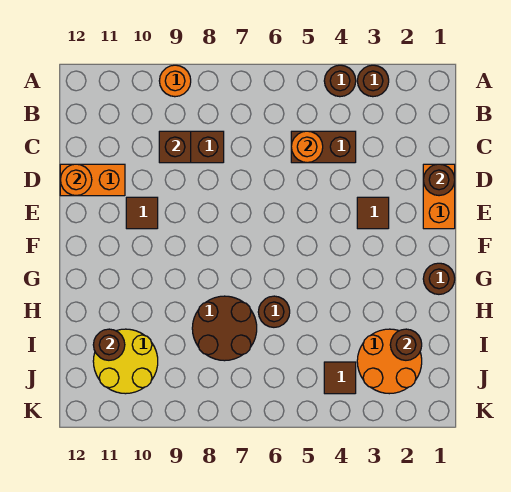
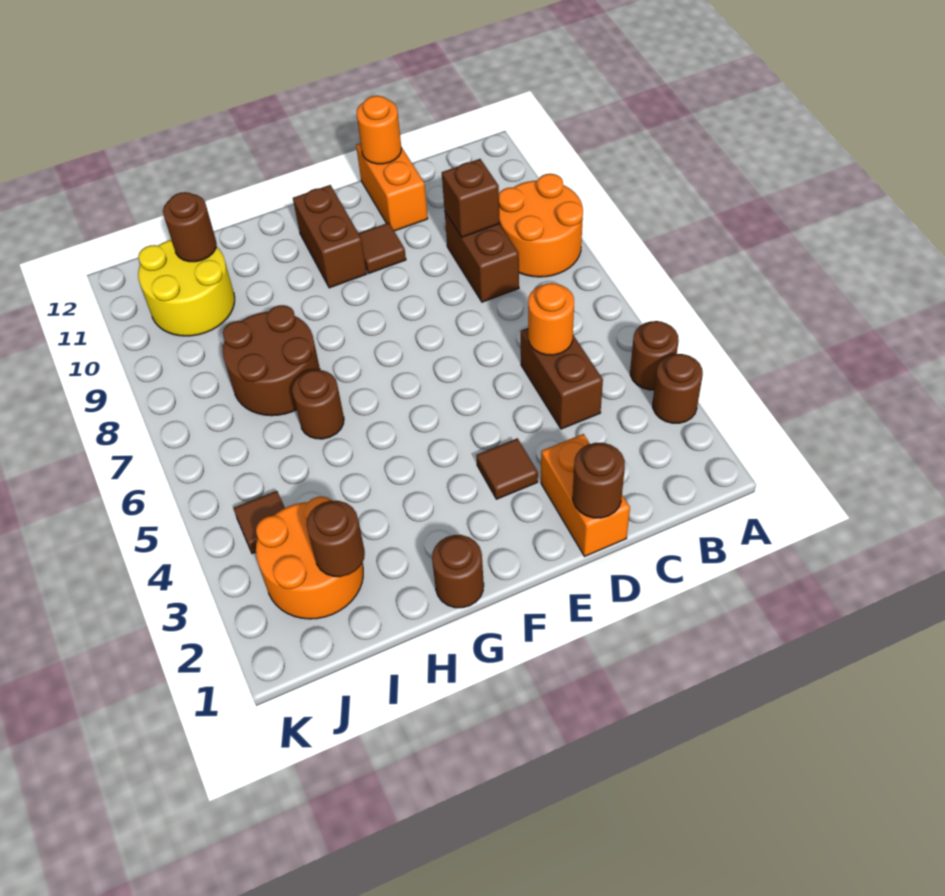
orange 1x1 round brick [159,65,191,97] -> orange 2x2 round brick [499,174,583,277]
orange 1x2 brick [423,164,455,229] -> orange 1x2 brick turned to [541,434,630,556]
none -> brown 1x2 brick [293,185,367,288]

